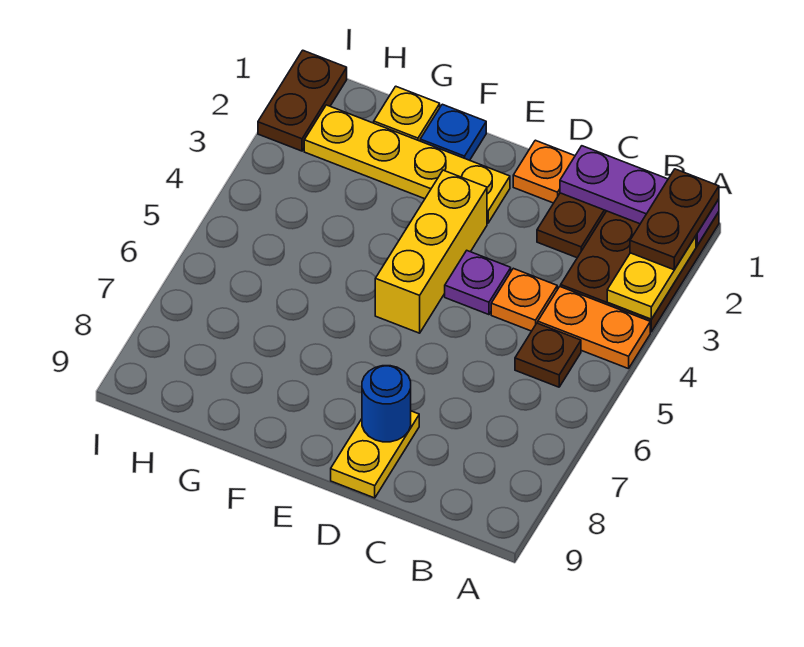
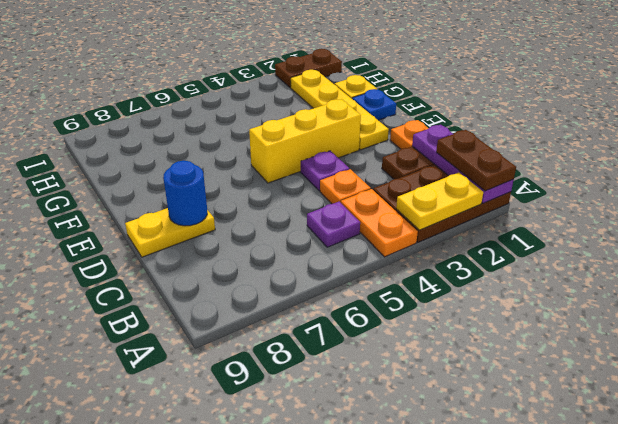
brown 1x2 plate [630,169,719,270] -> brown 1x2 plate turned to [436,130,516,191]
brown 1x1 plate [515,323,581,387] -> purple 1x1 plate [307,202,360,247]

